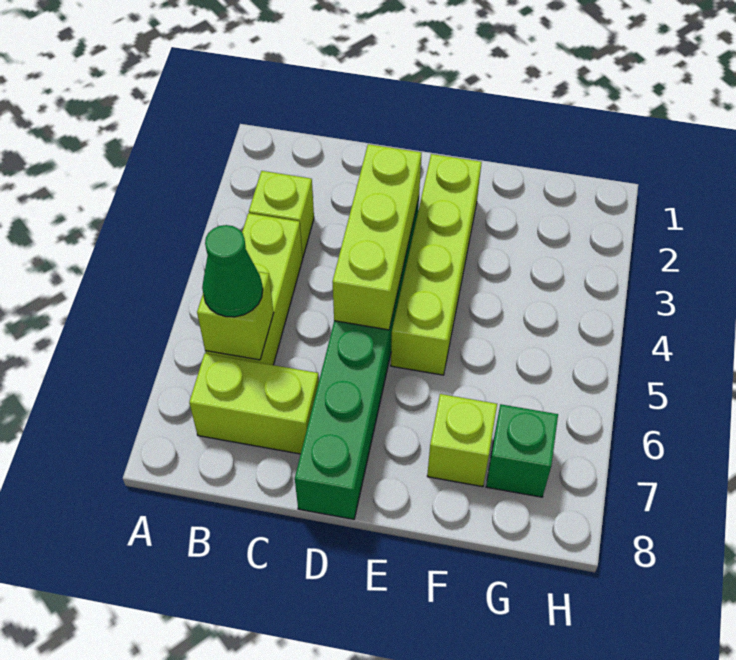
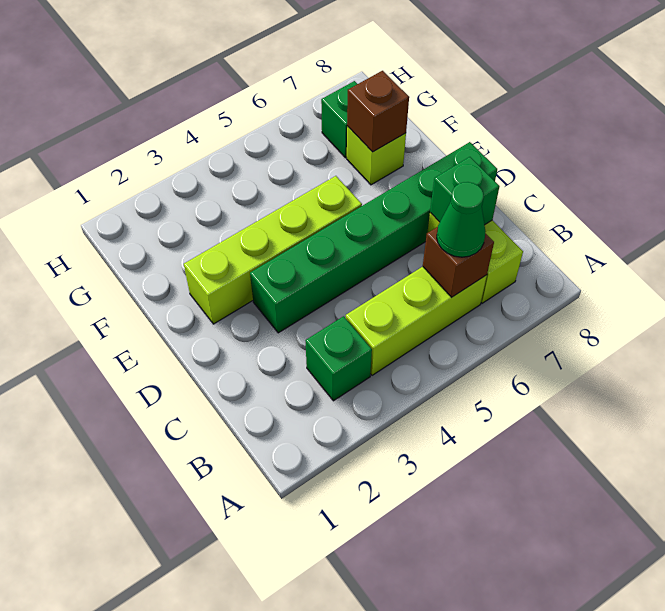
lime 1x1 brick [249,171,314,258] -> green 1x1 brick [306,316,372,401]
lime 1x1 brick [197,272,274,360] -> brown 1x1 brick [423,227,494,297]
none -> green 1x1 brick [430,157,500,225]
lime 1x3 brick [333,144,421,330] -> none
none -> brown 1x1 brick [347,71,409,152]

